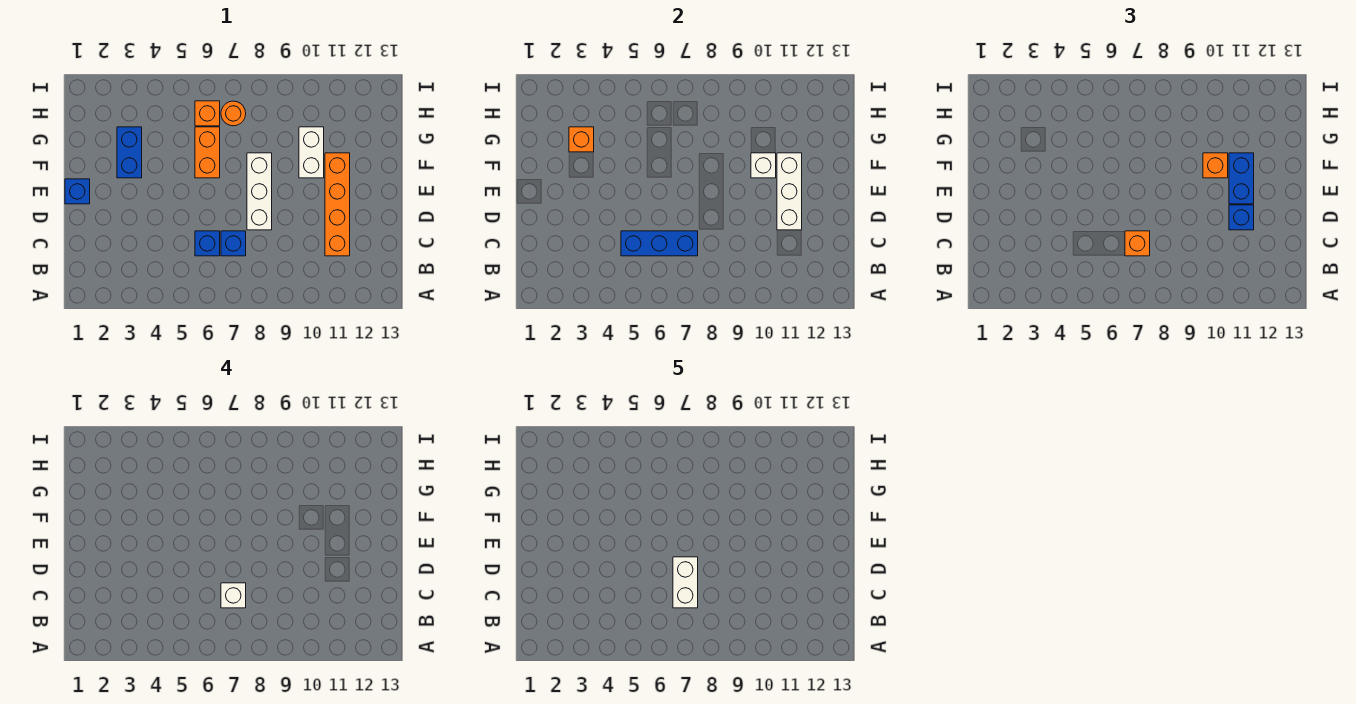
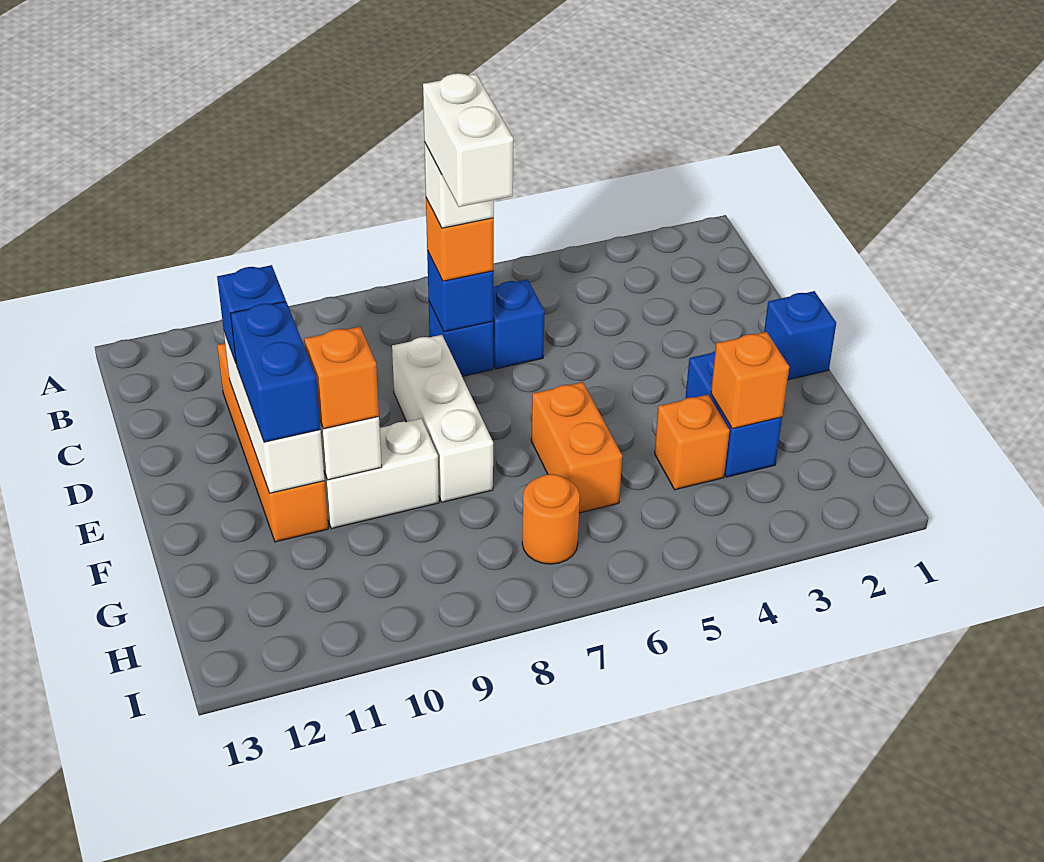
blue 1x3 brick [621,231,698,256] -> blue 1x1 brick [427,251,493,332]
white 1x2 brick [299,127,324,178] -> white 1x2 brick turned to [324,419,439,529]
orange 1x1 brick [195,101,220,126] -> orange 1x1 brick moved to [655,395,730,490]

